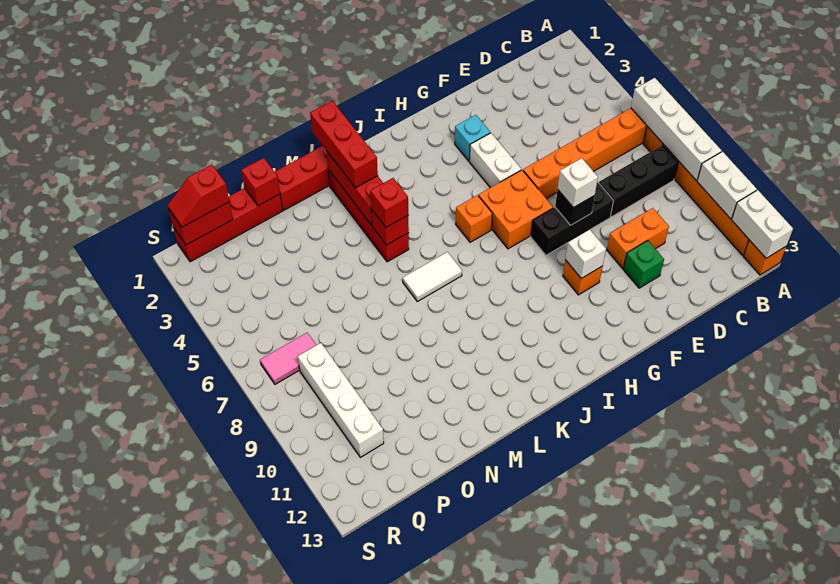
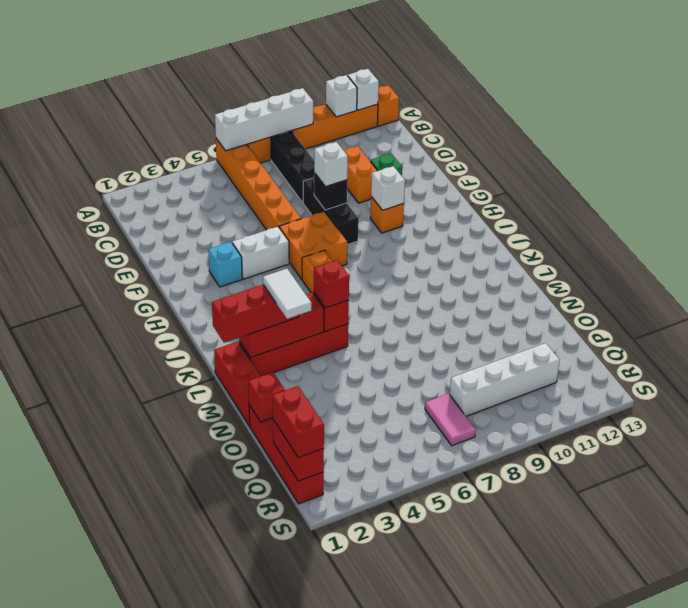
white 1x2 brick [697,152,757,219] -> white 1x1 brick [326,75,357,117]
white 1x2 brick [732,190,793,258] -> white 1x1 brick [348,69,379,110]
white 1x2 tile [403,252,462,302] -> white 1x2 tile moved to [263,269,311,319]
red 1x2 slope [168,165,229,227] -> red 1x2 brick [273,386,324,458]

